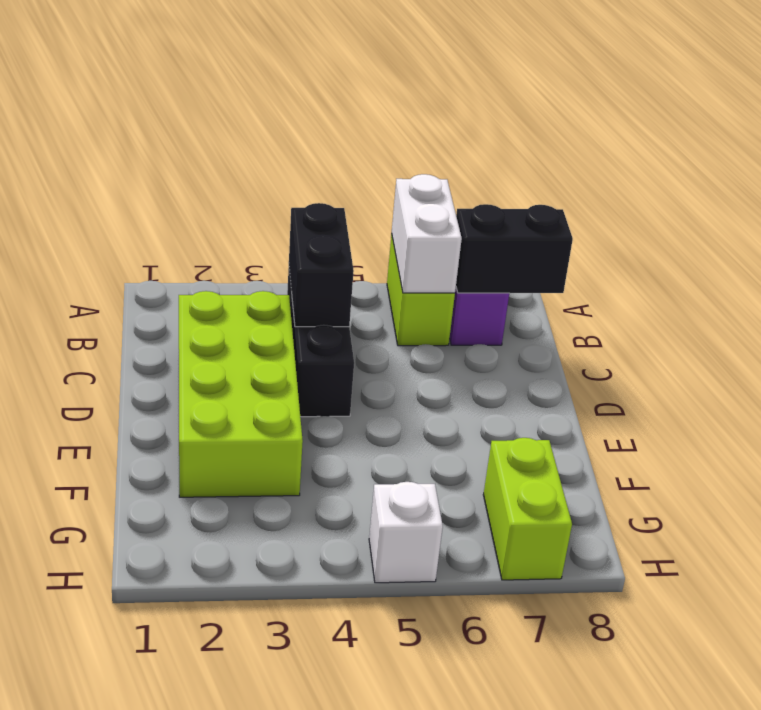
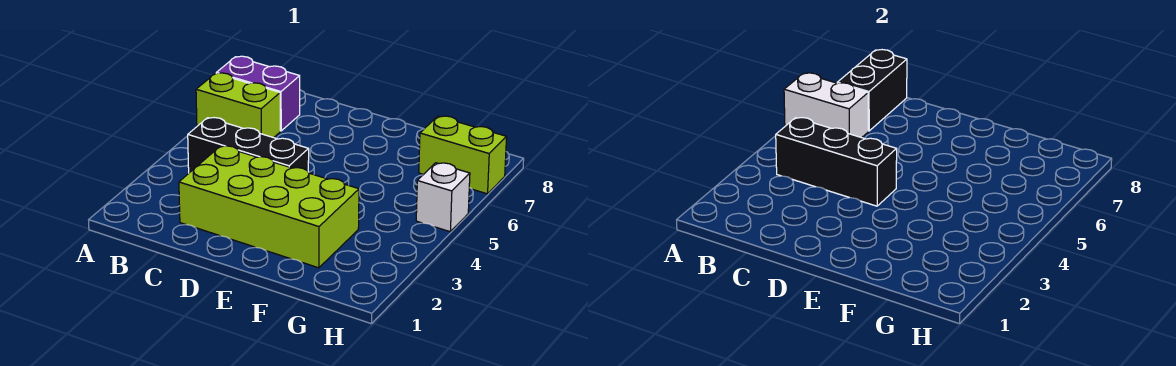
black 1x2 brick [289,203,354,327] -> black 1x3 brick [776,118,897,206]

